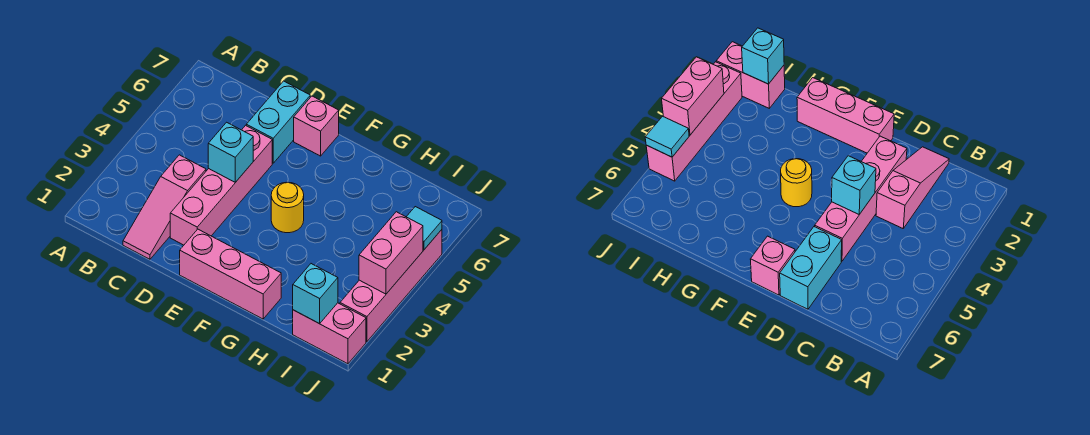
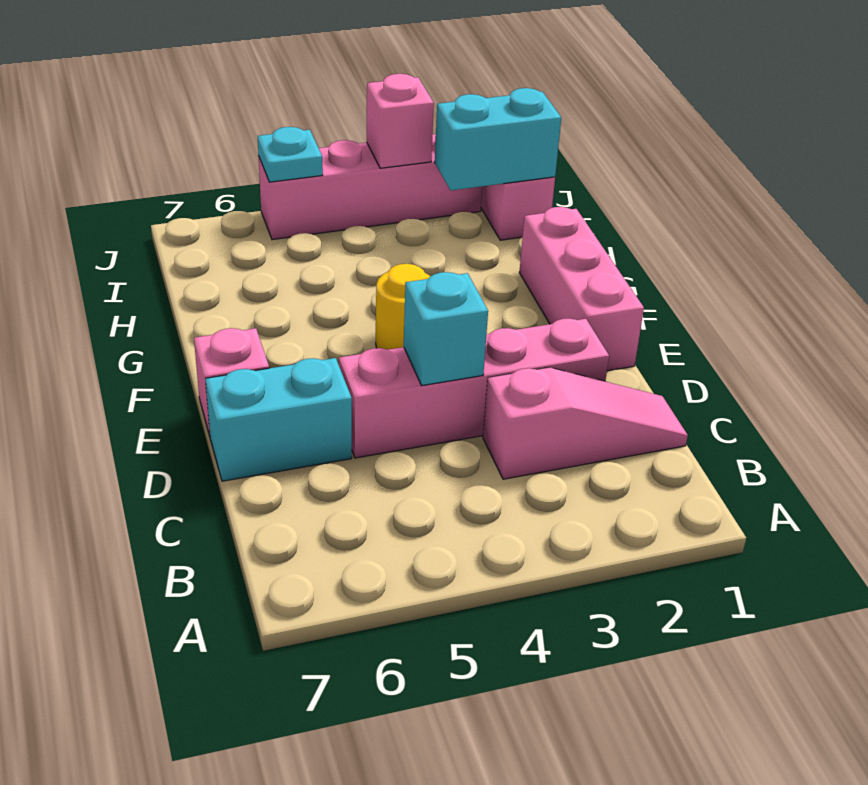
cyan 1x1 brick [293,264,338,324] -> cyan 1x2 brick [435,88,561,190]
pink 1x2 brick [359,212,423,294] -> pink 1x1 brick [367,74,434,168]
cyan 1x1 tile [407,207,442,250] -> cyan 1x1 plate [258,127,323,182]

